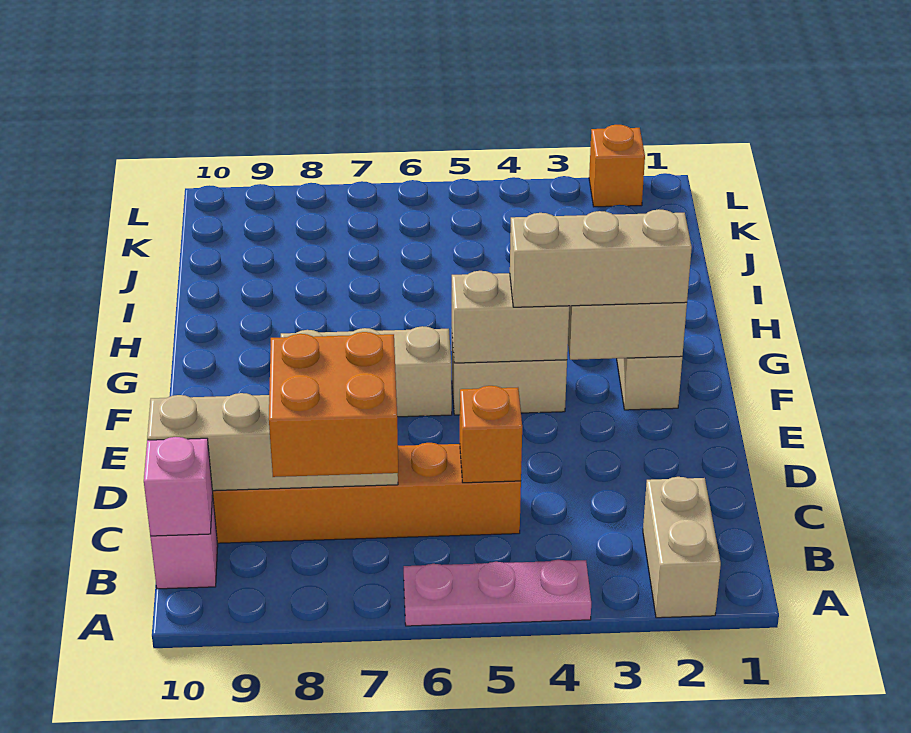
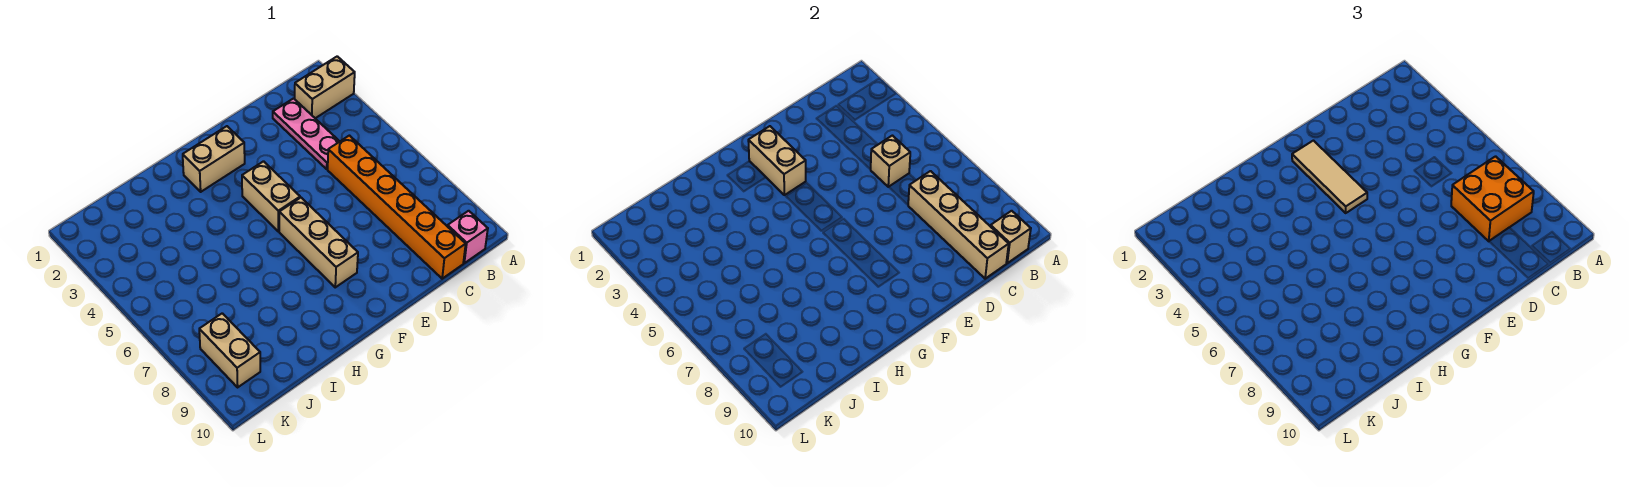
pink 1x3 plate [404,560,591,626] -> pink 1x3 plate moved to [273,98,340,169]
pink 1x1 brick [144,437,213,536] -> tan 1x1 brick [990,211,1031,263]
orange 1x1 brick [460,386,522,483] -> tan 1x1 brick [871,136,910,187]
tan 1x3 brick [510,209,692,307] -> tan 1x3 tile [1292,141,1367,213]
tan 1x2 brick [452,271,569,363] -> tan 1x2 brick moved to [199,313,260,387]
orange 1x1 brick [589,125,645,207] -> none

